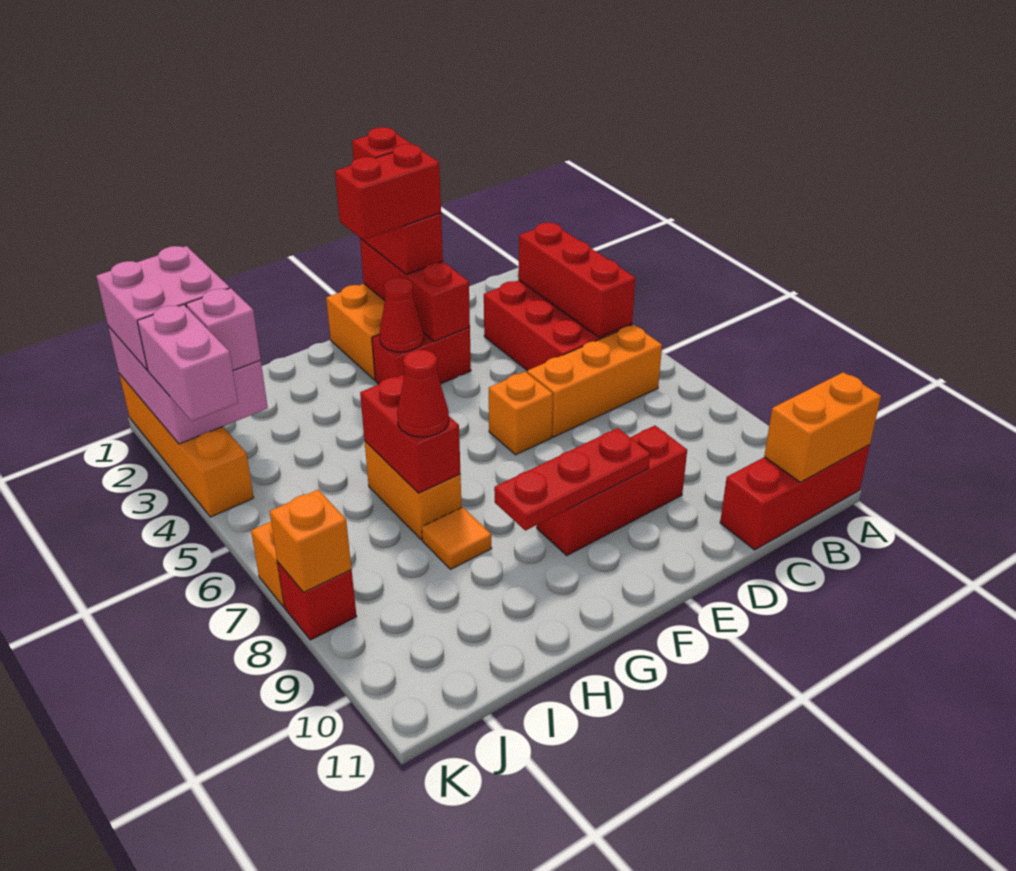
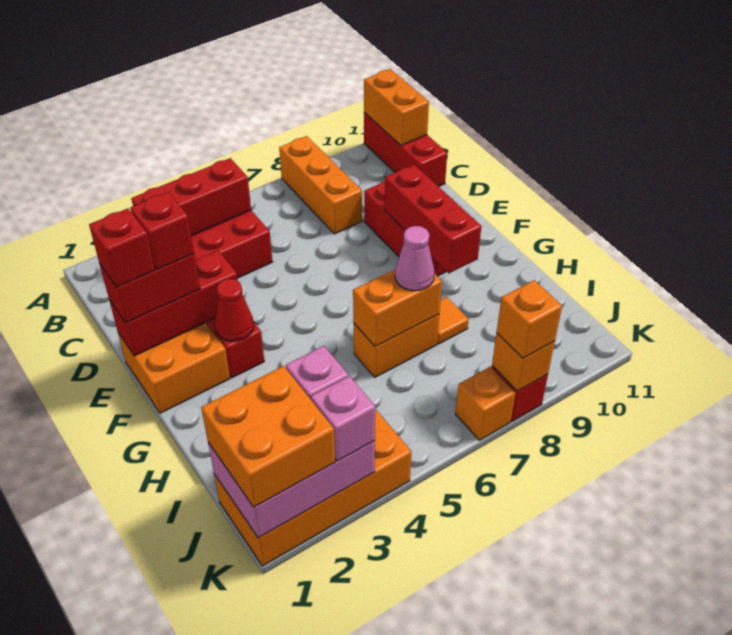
orange 1x3 brick [527,325,662,437] -> orange 1x3 brick moved to [279,136,362,234]
red 1x2 brick [335,144,441,240] -> red 1x1 brick [130,192,194,270]
orange 1x1 brick [489,372,553,455] -> orange 1x1 brick moved to [497,280,562,358]
red 1x3 plate [494,428,650,531] -> red 1x3 brick [384,164,481,273]
red 1x2 brick [360,375,460,493] -> orange 1x2 brick [353,270,442,347]
red 1x1 cone [397,350,449,437] -> pink 1x1 cone [395,226,435,291]
pink 2x2 brick [96,246,230,370] -> orange 2x2 brick [201,366,335,507]
orange 1x4 brick [119,374,254,517] -> orange 2x4 brick [214,409,411,566]
pink 1x2 brick [137,305,238,421] -> pink 1x1 brick [311,376,375,461]

